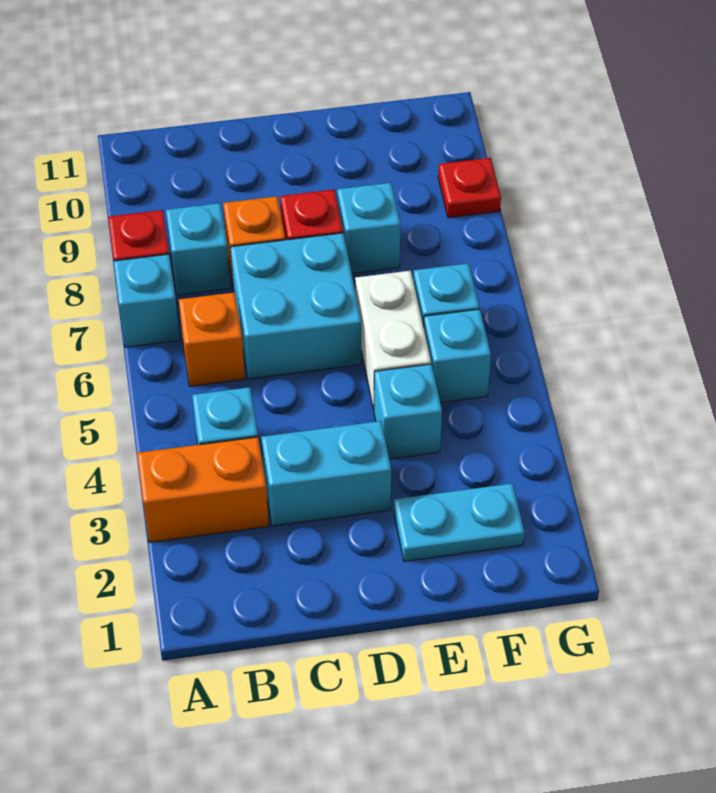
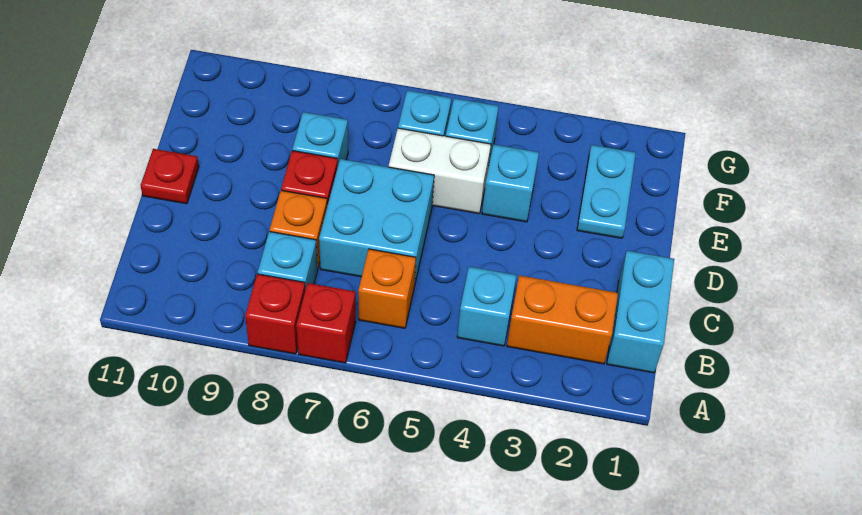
orange 1x2 brick [137,437,269,542] -> orange 1x2 brick turned to [507,275,618,364]
cyan 1x1 brick [114,254,180,347] -> red 1x1 brick [296,283,356,363]
cyan 1x2 brick [261,421,391,526] -> cyan 1x2 brick moved to [607,251,674,373]
red 1x1 plate [438,158,501,218] -> red 1x1 plate moved to [141,149,199,204]

